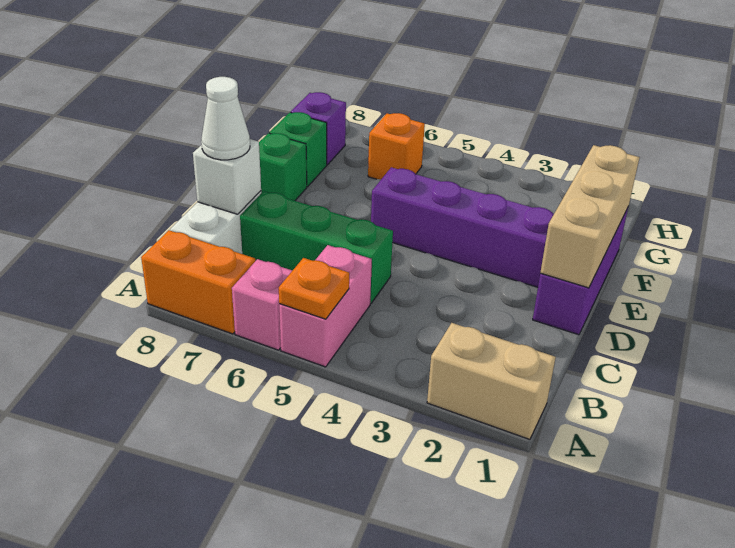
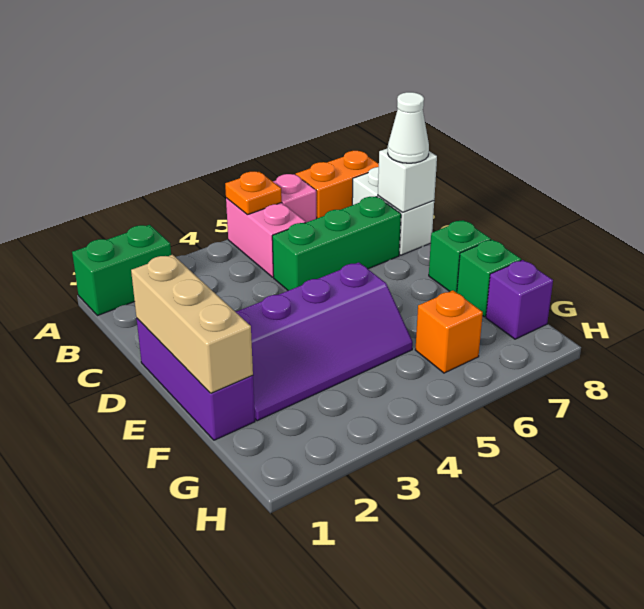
tan 1x2 brick [427,323,556,439] -> green 1x2 brick [72,225,171,316]

